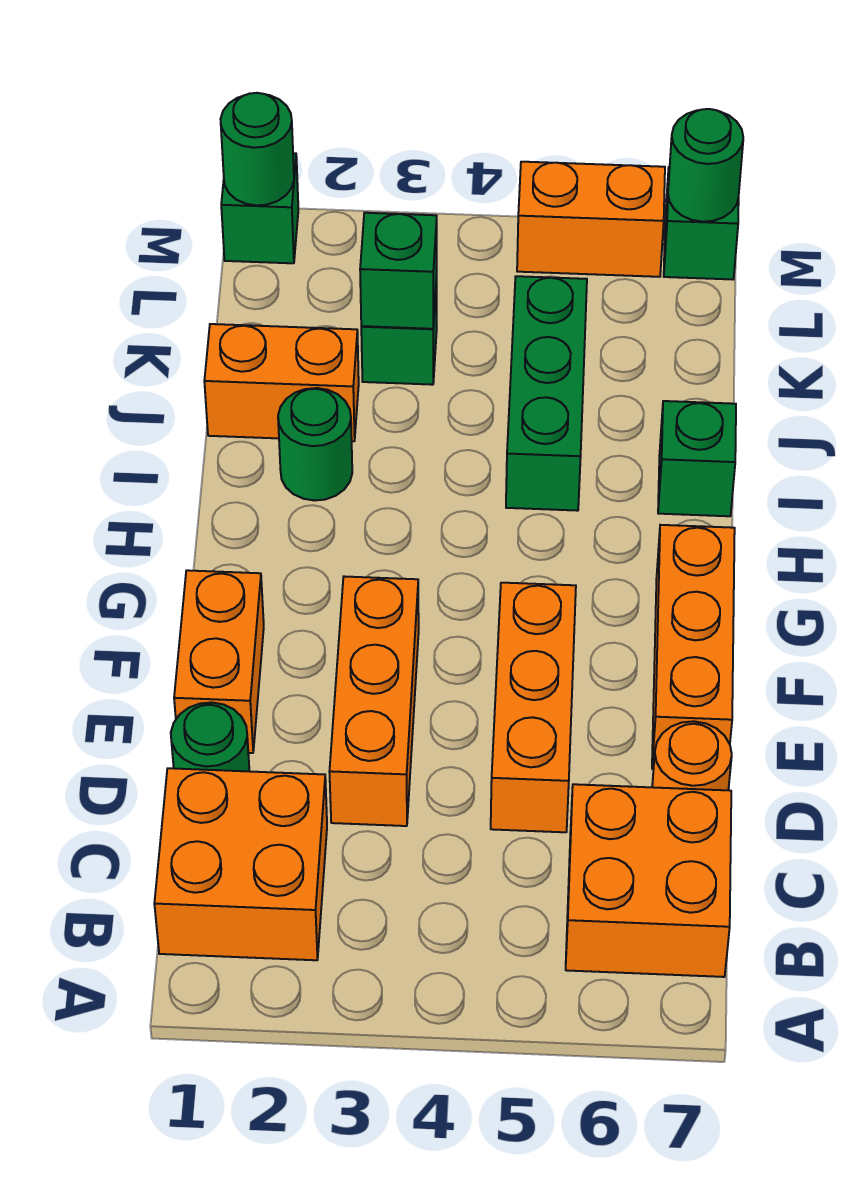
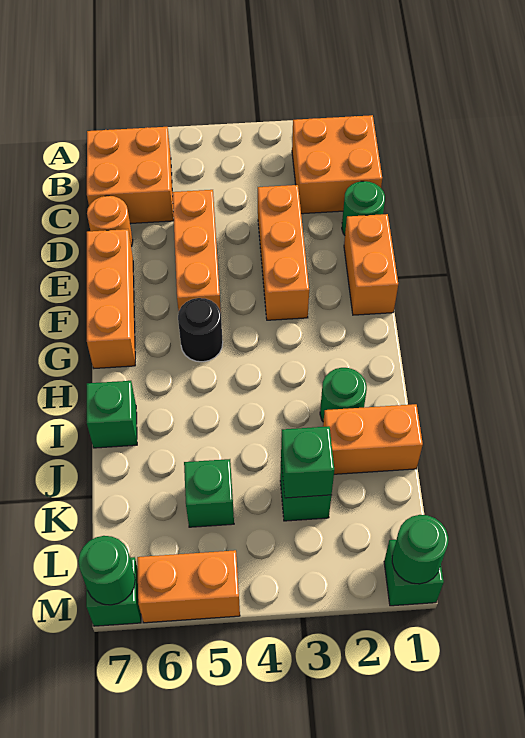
none -> black 1x1 round brick [178,298,223,362]
green 1x3 brick [506,276,587,511] -> green 1x1 brick [184,459,234,527]

